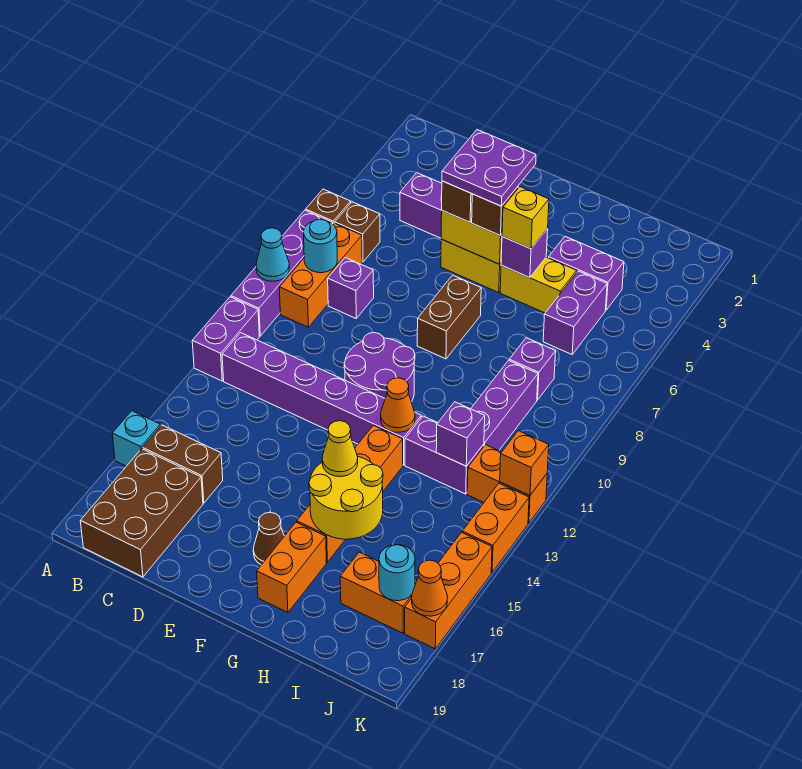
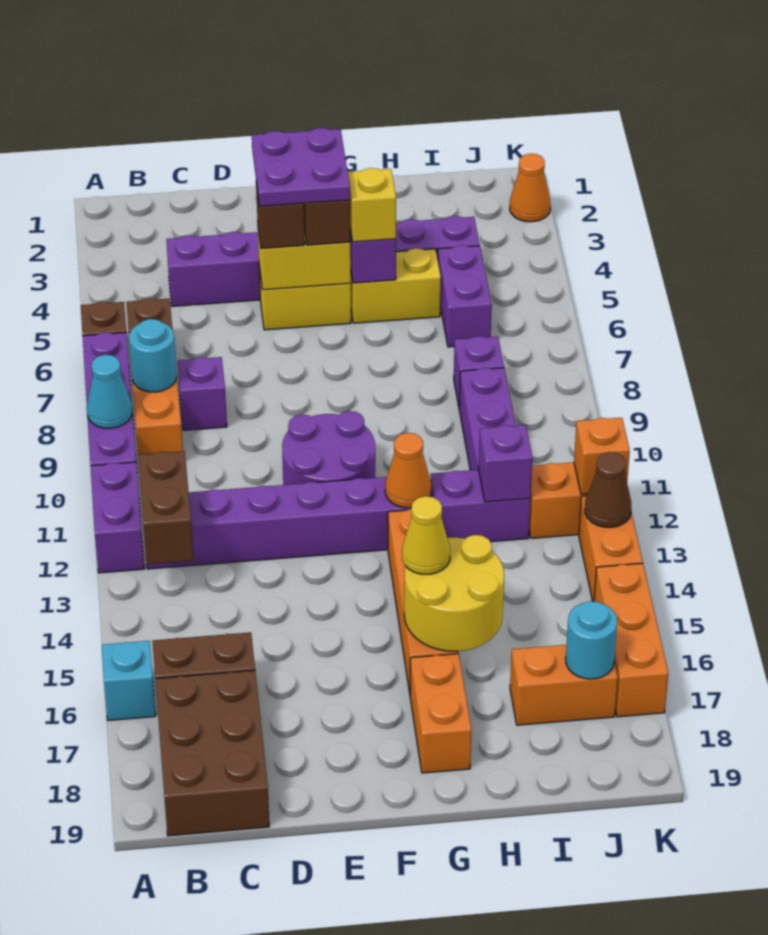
brown 1x2 brick [417,275,481,359] -> brown 1x2 brick moved to [138,451,194,564]
brown 1x1 cone [253,512,284,565] -> brown 1x1 cone moved to [585,452,631,527]
orange 1x1 cone [412,560,448,616] -> orange 1x1 cone moved to [510,154,550,222]

